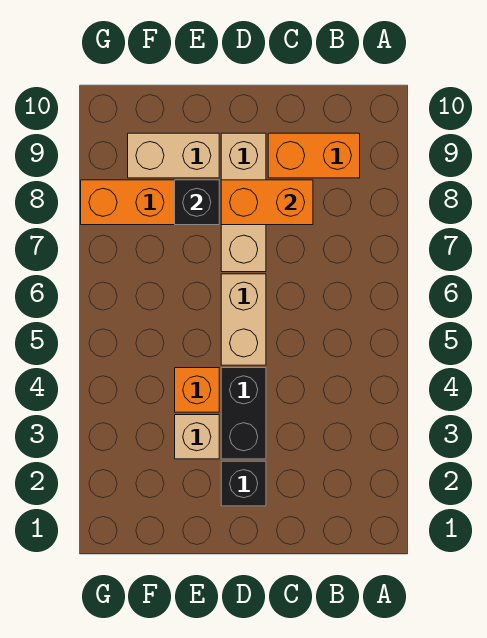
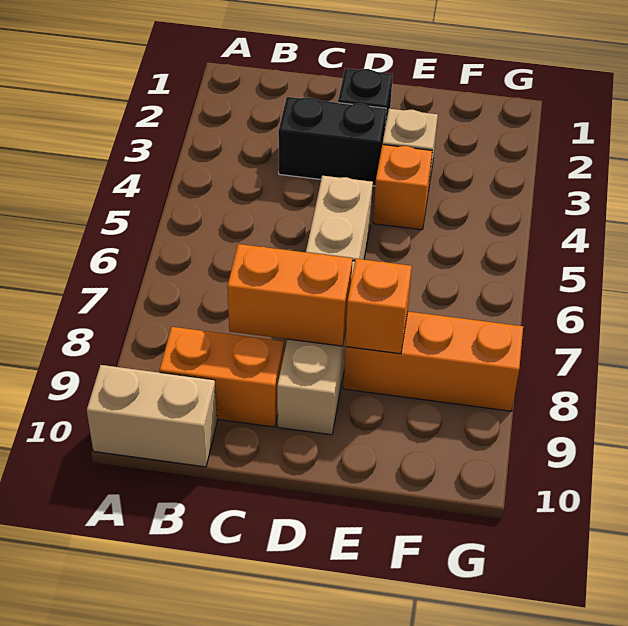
black 1x2 brick [221,368,266,459] -> black 1x2 brick turned to [278,97,386,186]
black 1x1 brick [175,180,219,225] -> orange 1x1 brick [345,259,412,354]
tan 1x2 brick [128,133,219,178] -> tan 1x2 brick moved to [87,365,217,467]

